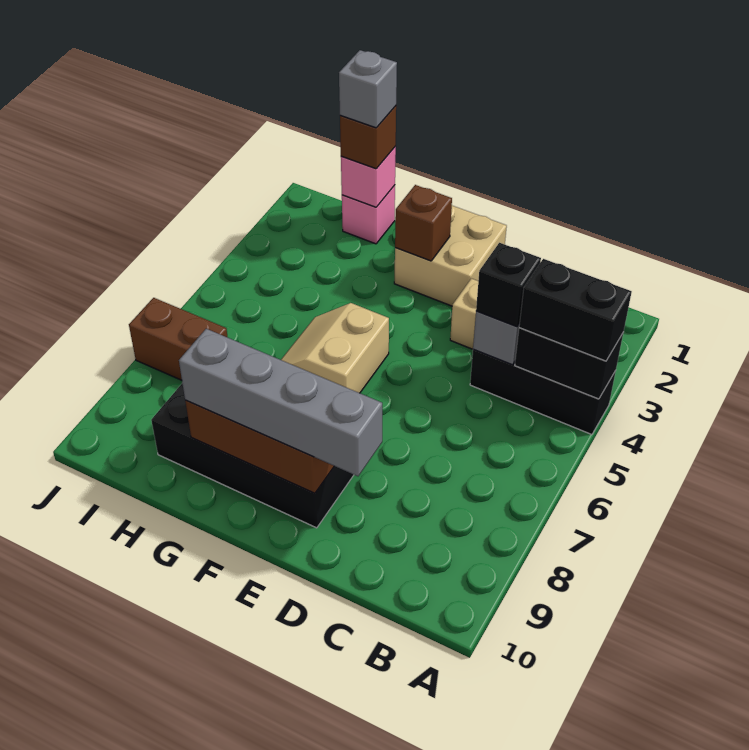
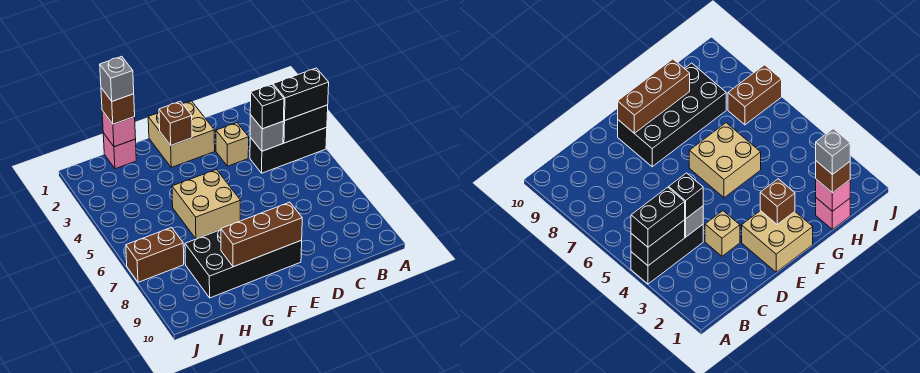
grey 1x4 brick [179,329,382,476] -> none
tan 2x2 slope [281,303,389,393] -> tan 2x2 brick [172,170,240,239]

